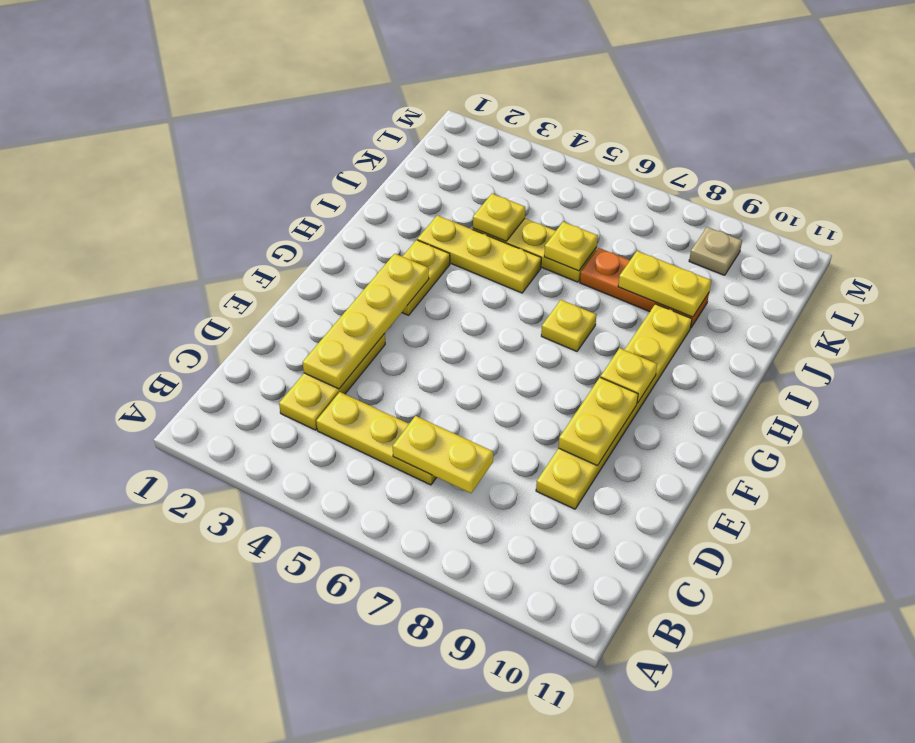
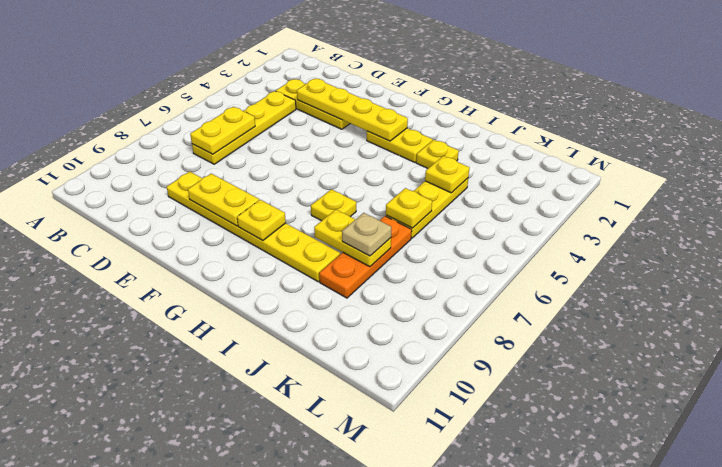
yellow 1x3 plate [316,392,437,485] -> yellow 1x4 plate [192,91,296,164]
yellow 1x3 plate [417,215,541,293] -> yellow 1x1 plate [416,140,459,168]
yellow 1x2 plate [618,251,711,317] -> yellow 1x2 plate turned to [314,210,391,267]
tan 1x1 plate [689,227,742,275] -> tan 1x1 plate moved to [342,213,391,256]

